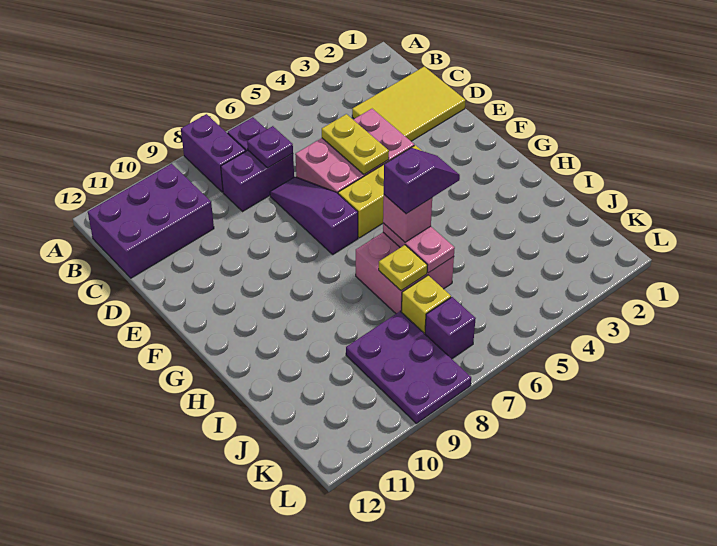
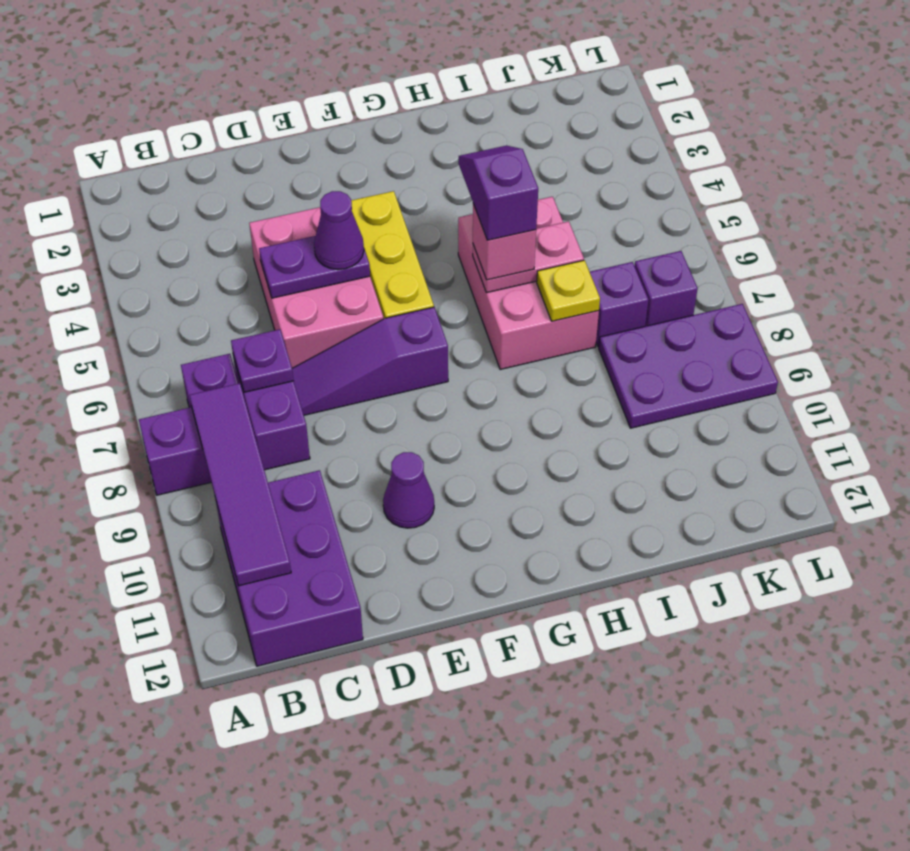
none -> purple 1x4 tile [190,383,291,586]
yellow 2x3 tile [352,67,466,141] -> none
yellow 1x2 plate [322,114,389,174] -> purple 1x2 plate [259,236,370,298]
none -> purple 1x1 cone [314,191,364,270]
none -> purple 1x1 cone [383,452,434,528]
pink 2x2 brick [356,233,454,314] -> pink 2x3 brick [458,197,599,370]
yellow 1x1 brick [402,275,451,334] -> purple 1x1 brick [590,262,648,347]

